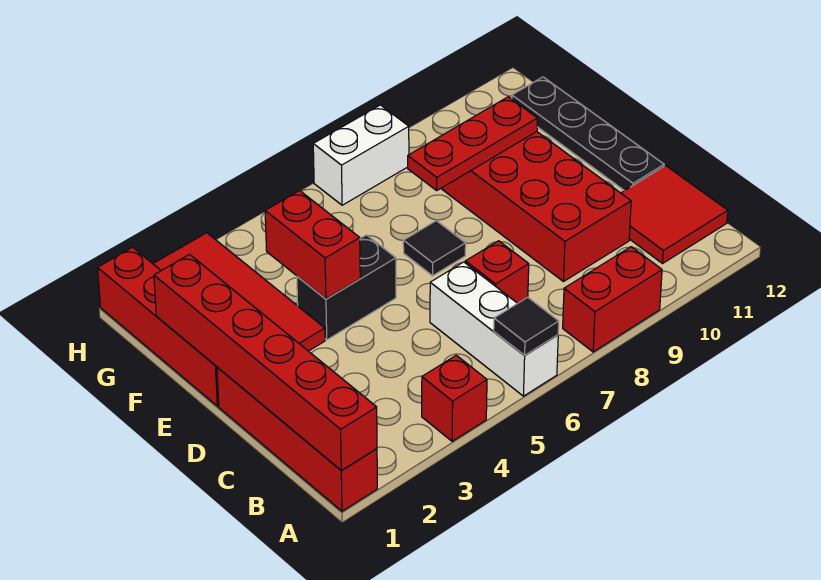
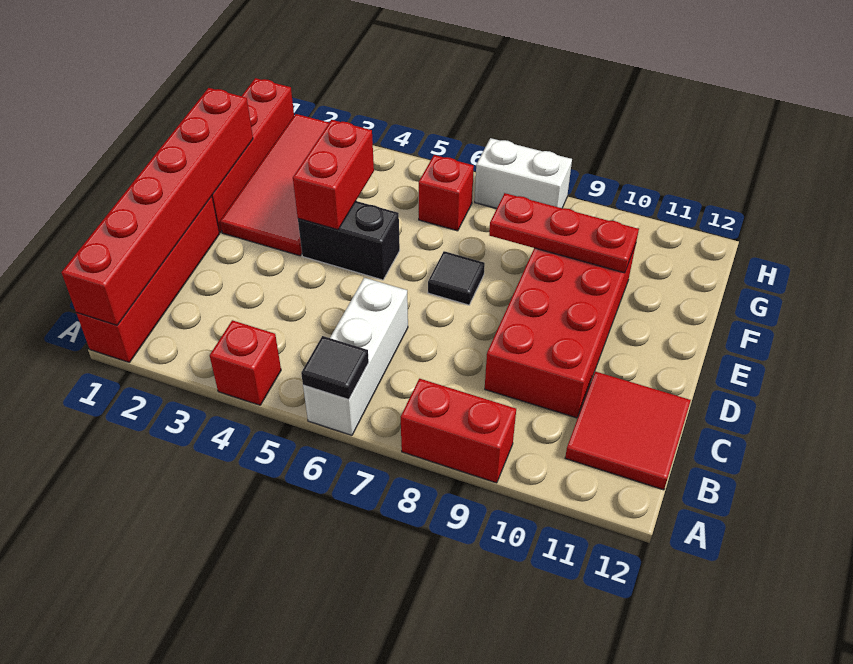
red 1x1 brick [465,241,529,303] -> red 1x1 brick moved to [419,155,474,231]
black 1x4 plate [512,77,664,191] -> none

